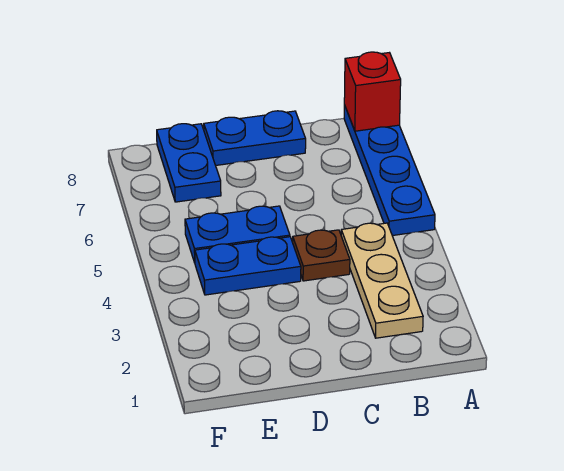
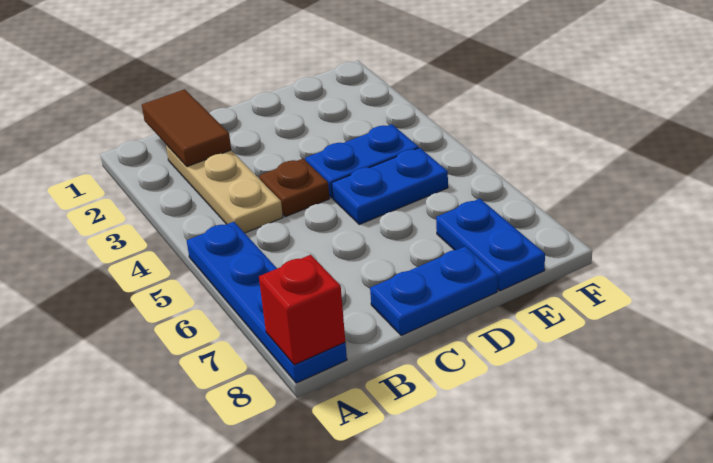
none -> brown 1x2 tile [142,89,231,167]

